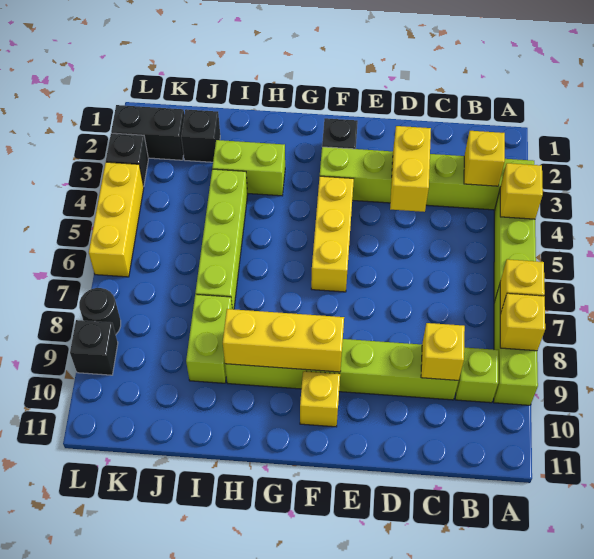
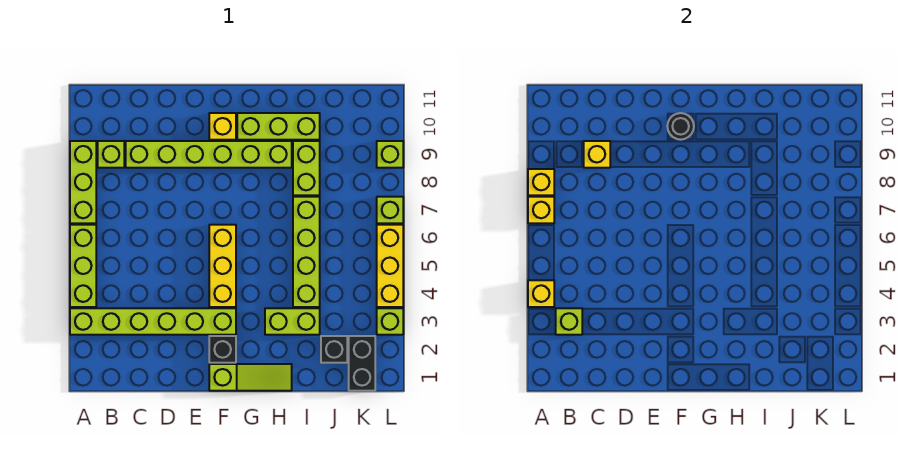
yellow 1x1 brick [464,131,505,186] -> lime 1x1 brick [556,308,582,335]
yellow 1x2 brick [390,126,431,212] -> none
none -> lime 1x3 slope [209,364,292,391]
yellow 1x3 brick [223,309,344,372] -> none
none -> lime 1x3 brick [237,113,320,140]
black 1x2 brick [111,105,184,160] -> black 1x2 brick turned to [349,336,375,391]
black 1x1 brick [106,133,148,187] -> lime 1x1 brick [377,308,403,335]
none -> lime 1x1 brick [377,197,403,223]
black 1x1 round brick [79,288,121,334] -> black 1x1 round brick moved to [667,113,694,140]
black 1x1 brick [70,320,118,375] -> lime 1x1 brick [377,141,403,168]

